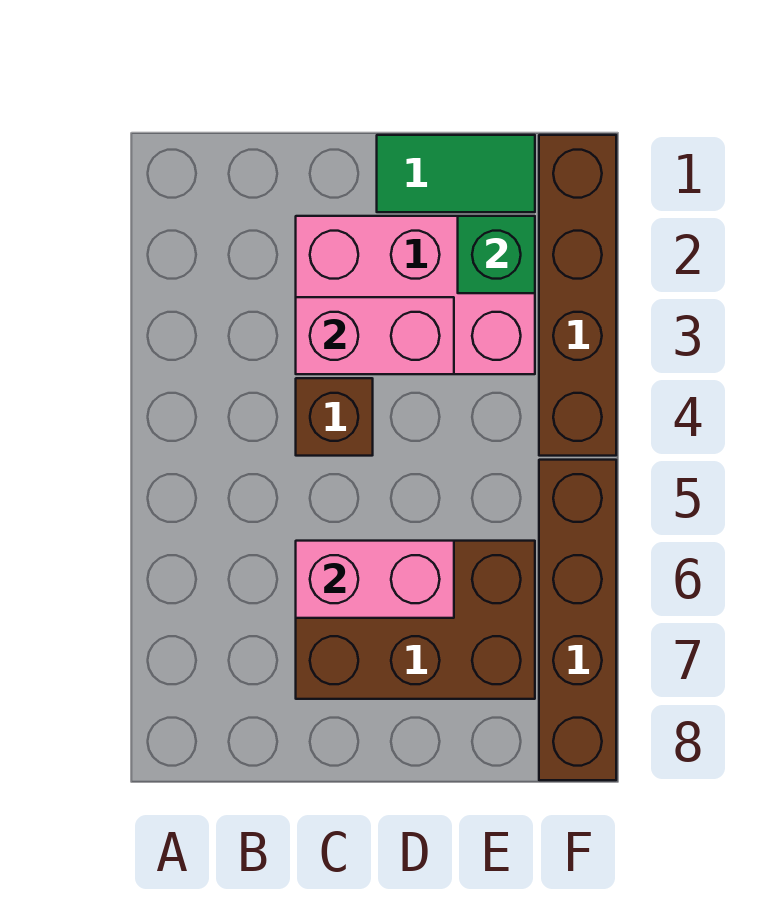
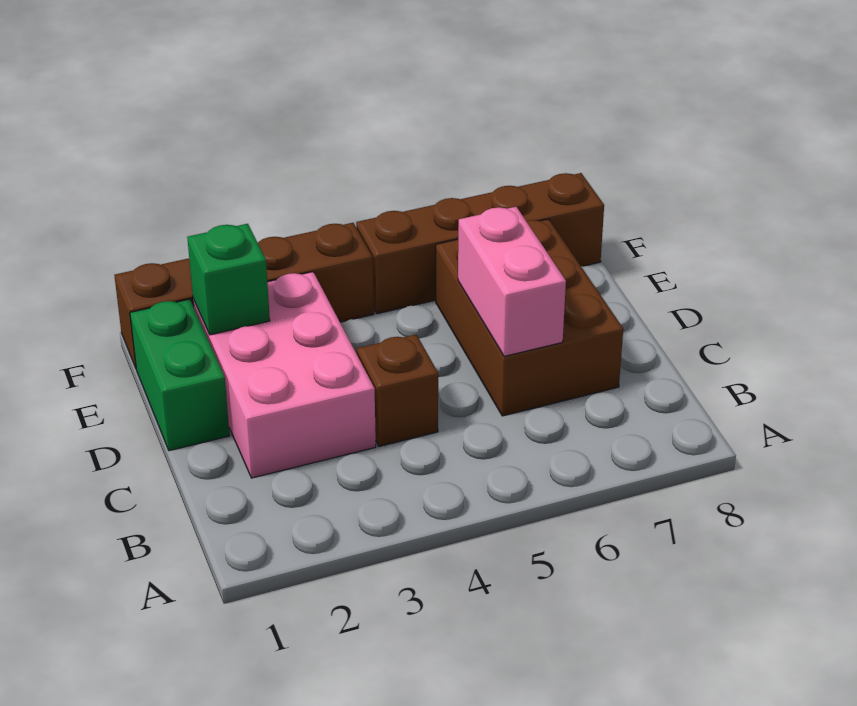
pink 1x2 brick [296,297,454,374] -> none
green 1x2 tile [377,135,535,212] -> green 1x2 brick [130,299,230,451]

